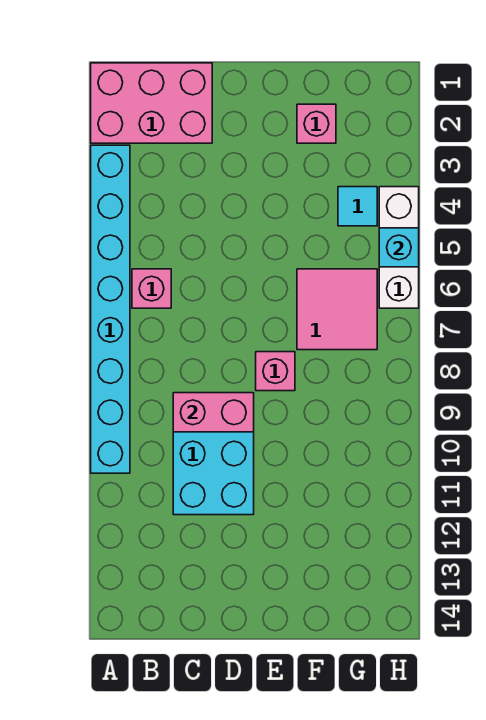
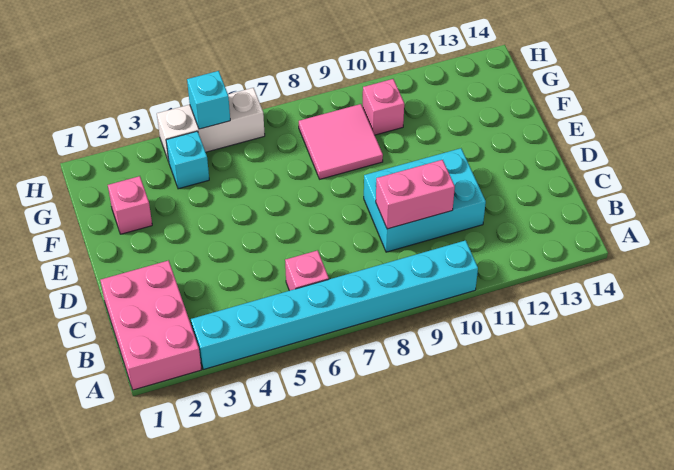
pink 1x2 brick [173,393,254,432] -> pink 1x2 brick turned to [376,160,455,229]
pink 1x1 brick [256,352,295,391] -> pink 1x1 brick moved to [363,79,404,135]
pink 2x2 tile [297,269,377,350] -> pink 2x2 tile moved to [299,104,383,179]
cyan 1x1 tile [338,187,377,226] -> cyan 1x1 brick [166,131,209,189]

